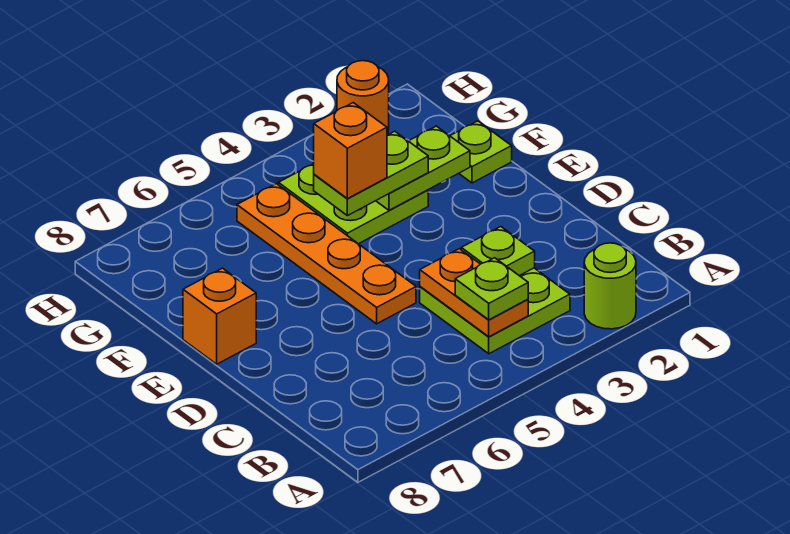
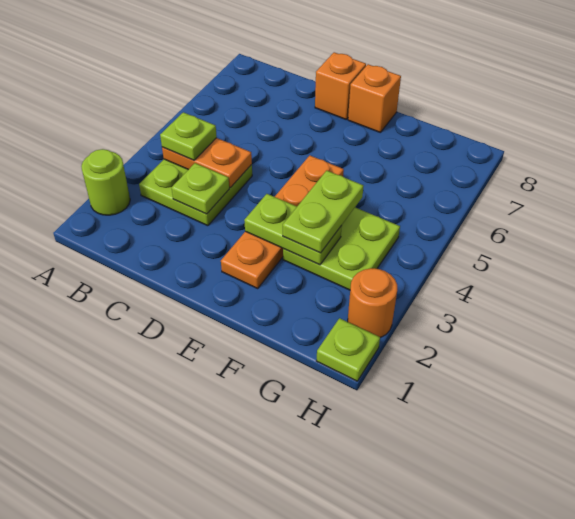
orange 1x4 plate [237,184,416,324] -> orange 1x4 plate turned to [221,155,344,288]
lime 1x1 plate [450,121,512,183] -> lime 1x1 plate moved to [316,318,380,381]
lime 1x2 plate [376,126,470,210] -> lime 1x2 plate turned to [244,194,342,265]
orange 1x1 brick [314,103,387,199] -> orange 1x1 brick moved to [315,52,366,119]

